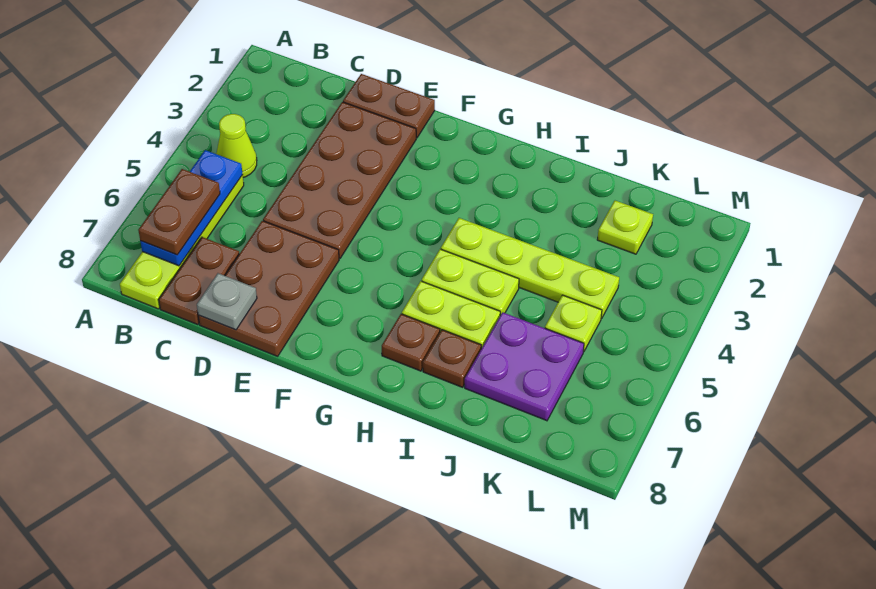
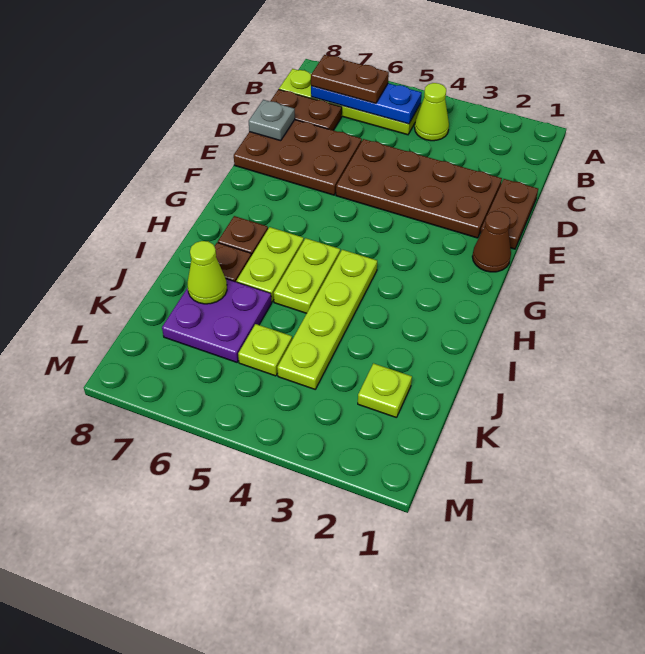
none -> brown 1x1 cone [472,211,511,272]
none -> lime 1x1 cone [188,241,227,304]

